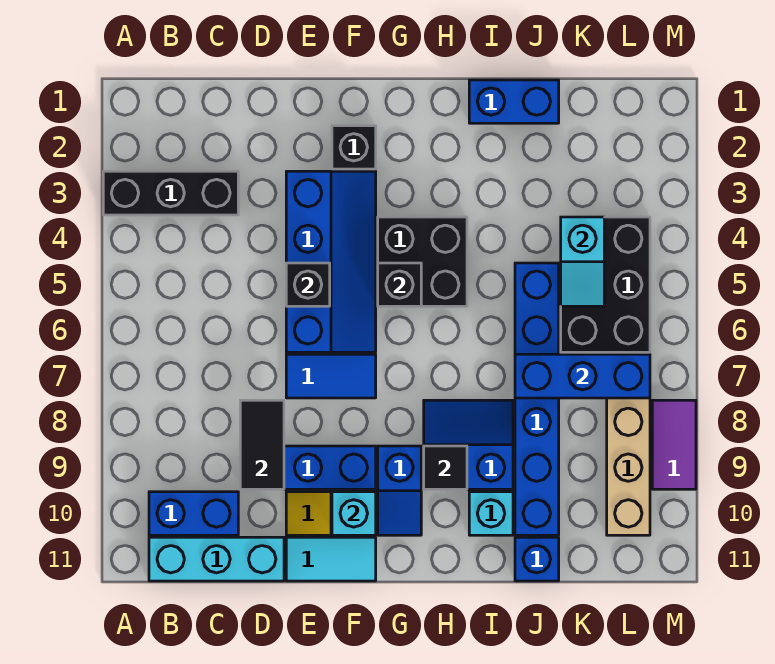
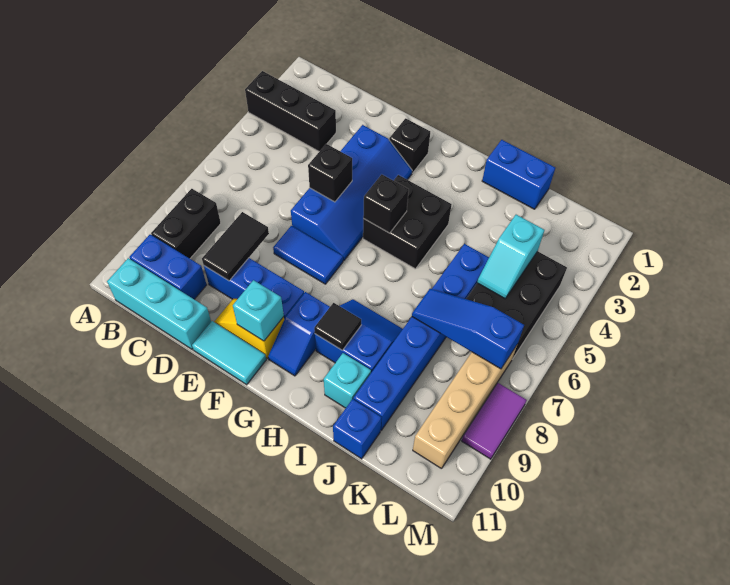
none -> black 1x2 brick [151,189,221,258]
blue 1x3 brick [515,354,650,398] -> blue 1x3 slope [412,289,524,369]

